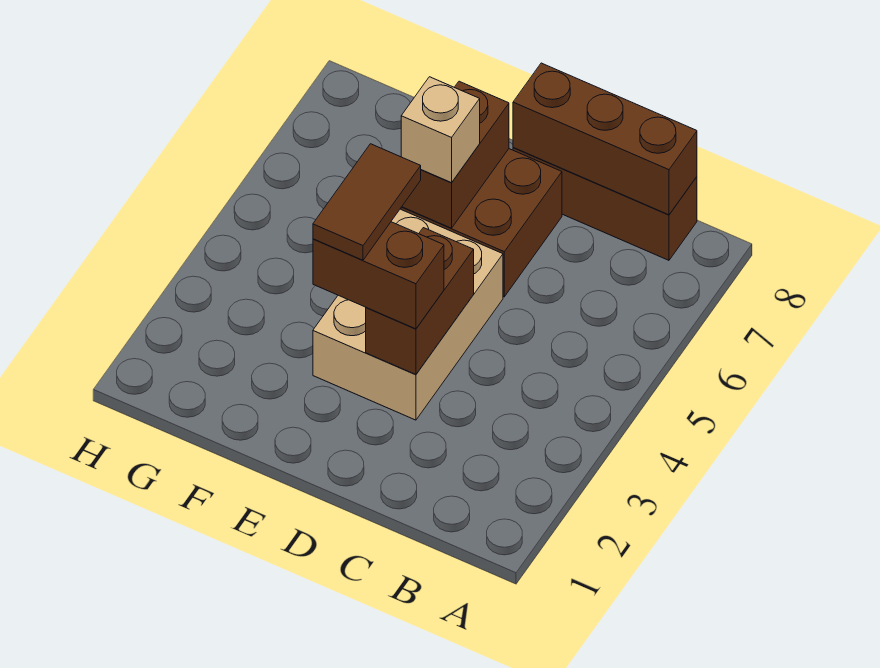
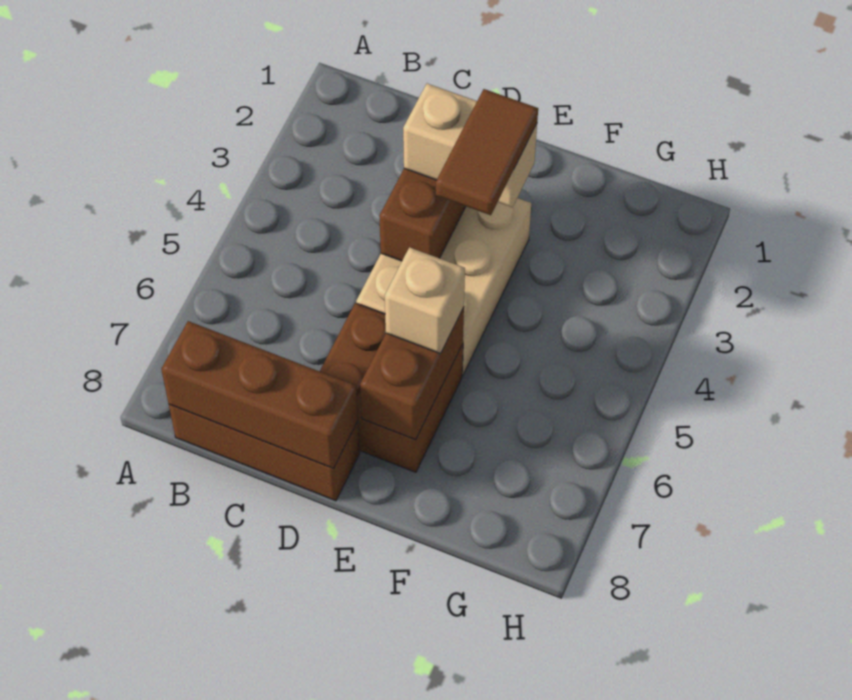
brown 1x2 brick [313,222,444,329] -> tan 1x2 brick [403,84,537,208]

